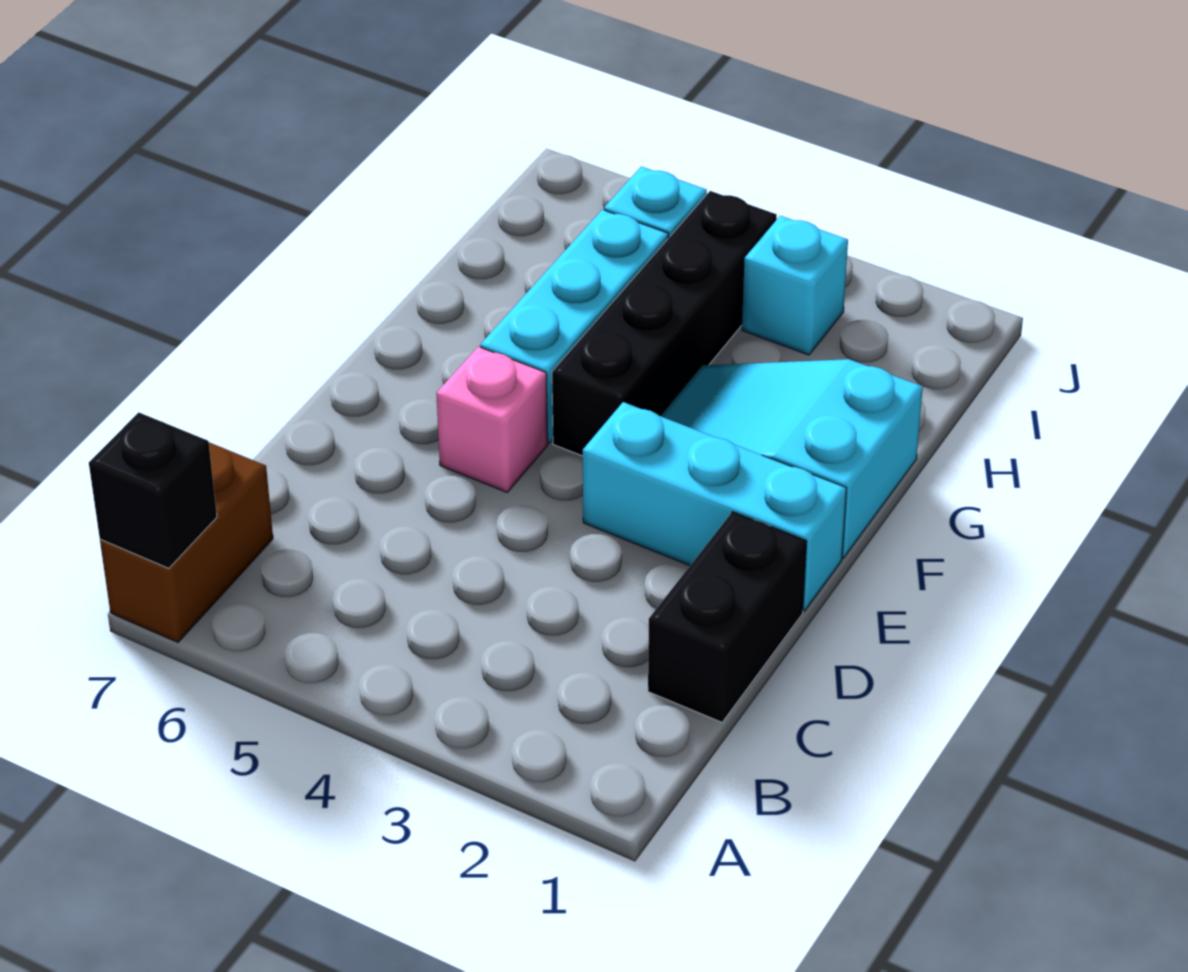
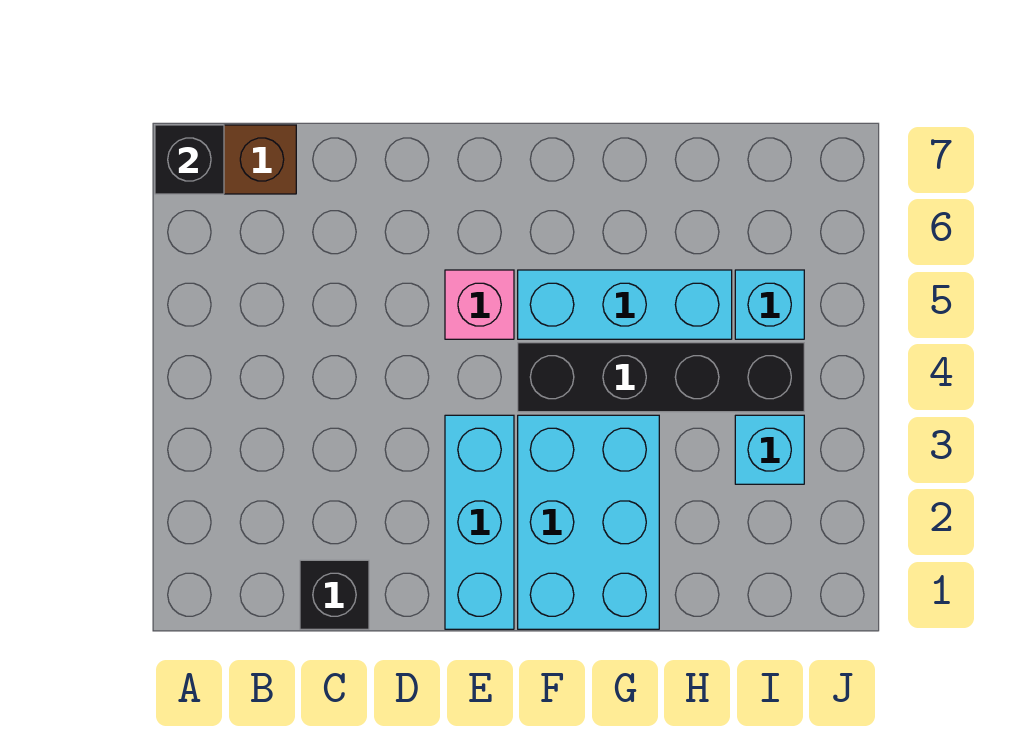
black 1x2 brick [648,512,807,722] -> black 1x1 brick [300,560,369,629]
cyan 2x3 slope [661,359,923,558] -> cyan 2x3 brick [518,415,659,629]

